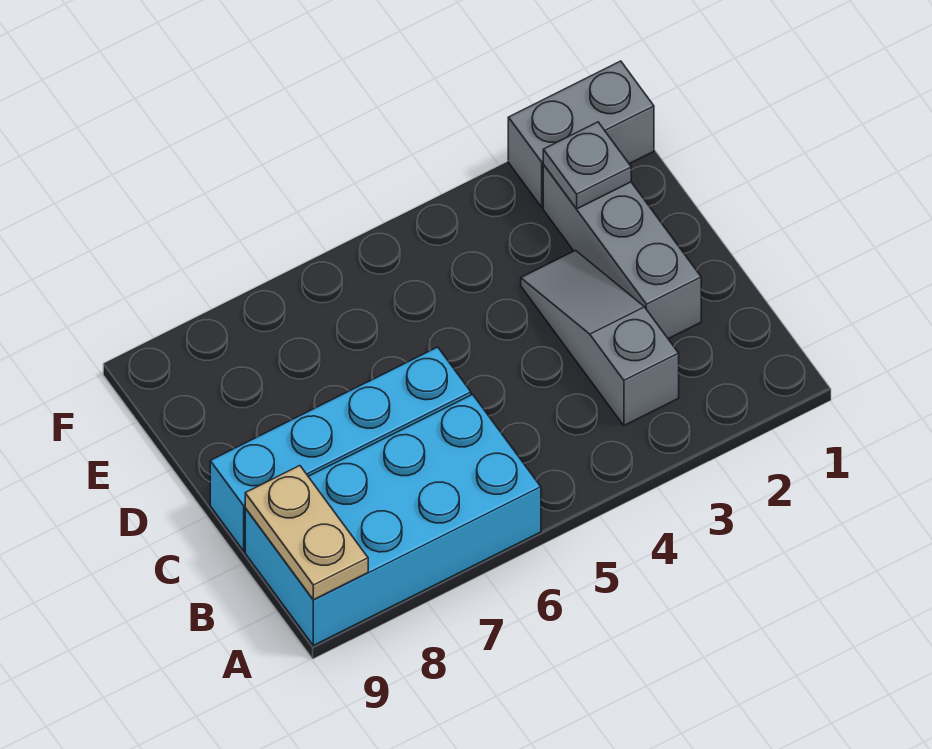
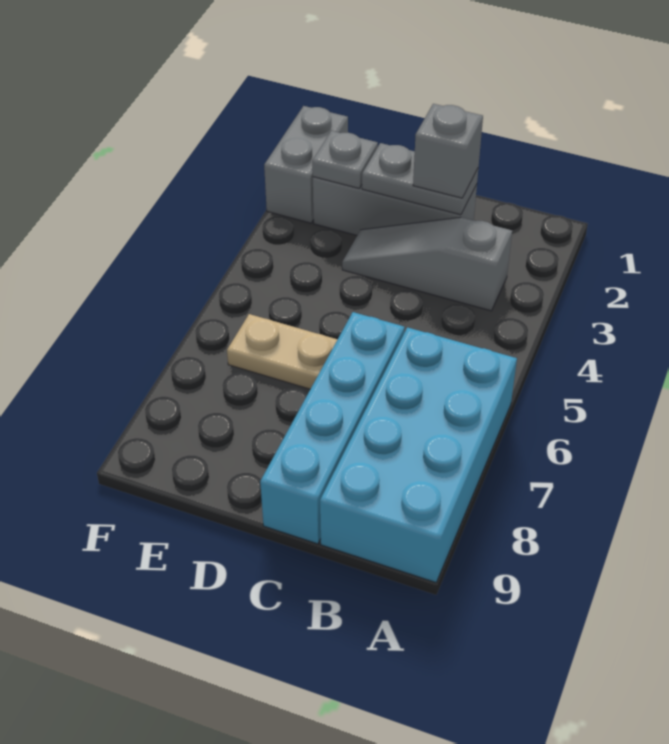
tan 1x2 plate [245,466,368,600] -> tan 1x2 plate moved to [227,314,337,389]
none -> grey 1x2 plate [362,143,478,215]
none -> grey 1x1 brick [413,104,483,198]

